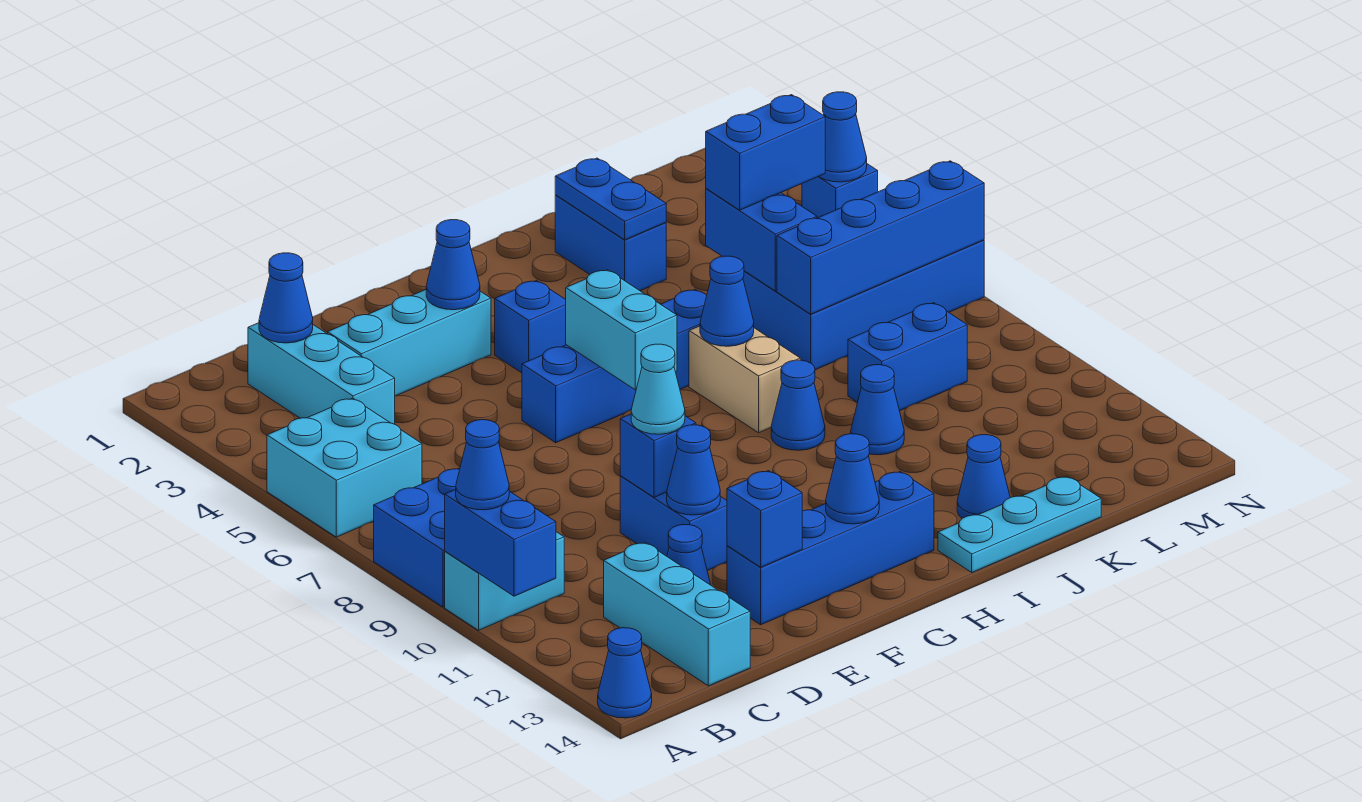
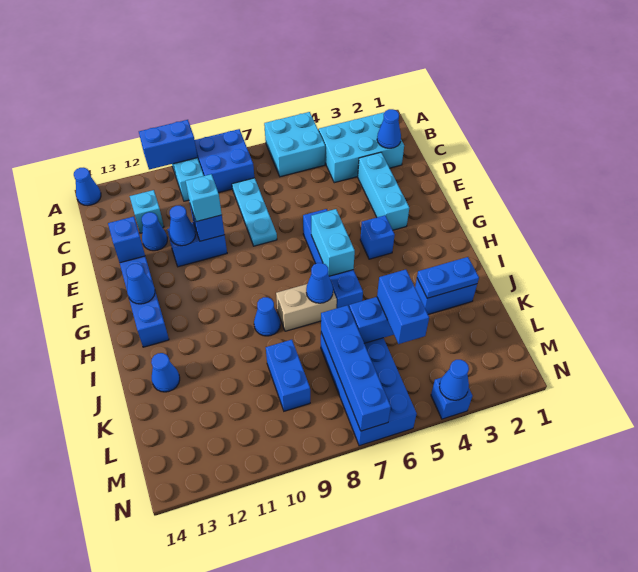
blue 1x1 cone [456,420,509,510] -> none
cyan 1x3 brick [248,323,395,424] -> cyan 2x3 brick [319,112,404,183]
cyan 1x3 brick [604,543,750,686] -> cyan 1x1 brick [130,190,164,233]
cyan 1x1 cone [631,344,685,434] -> cyan 1x1 brick [186,174,222,222]
blue 1x1 cone [426,220,480,310] -> none
cyan 1x2 brick [566,270,677,390] -> cyan 1x2 brick turned to [311,209,355,276]
cyan 1x3 plate [938,476,1101,572] -> cyan 1x3 plate moved to [232,178,277,246]
blue 1x1 cone [851,365,904,455] -> none

